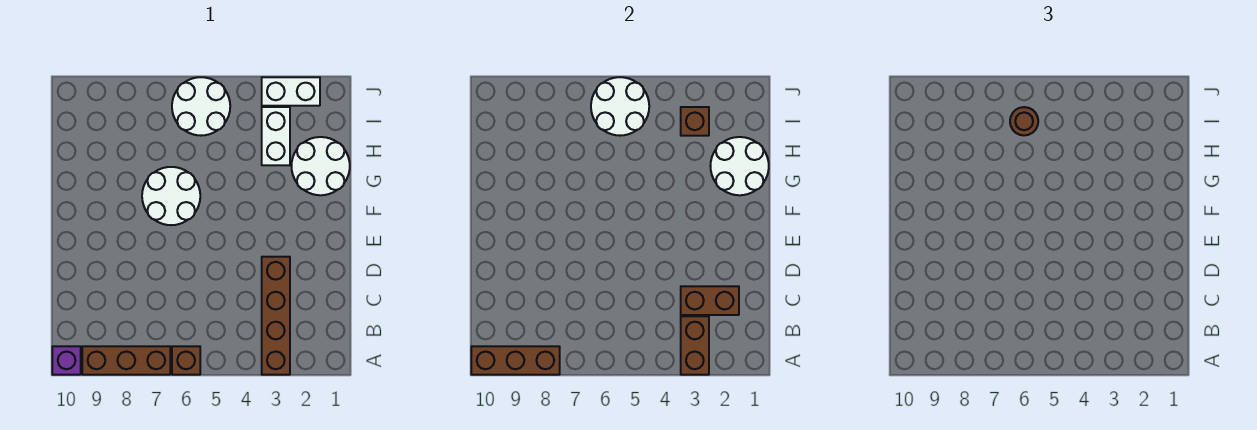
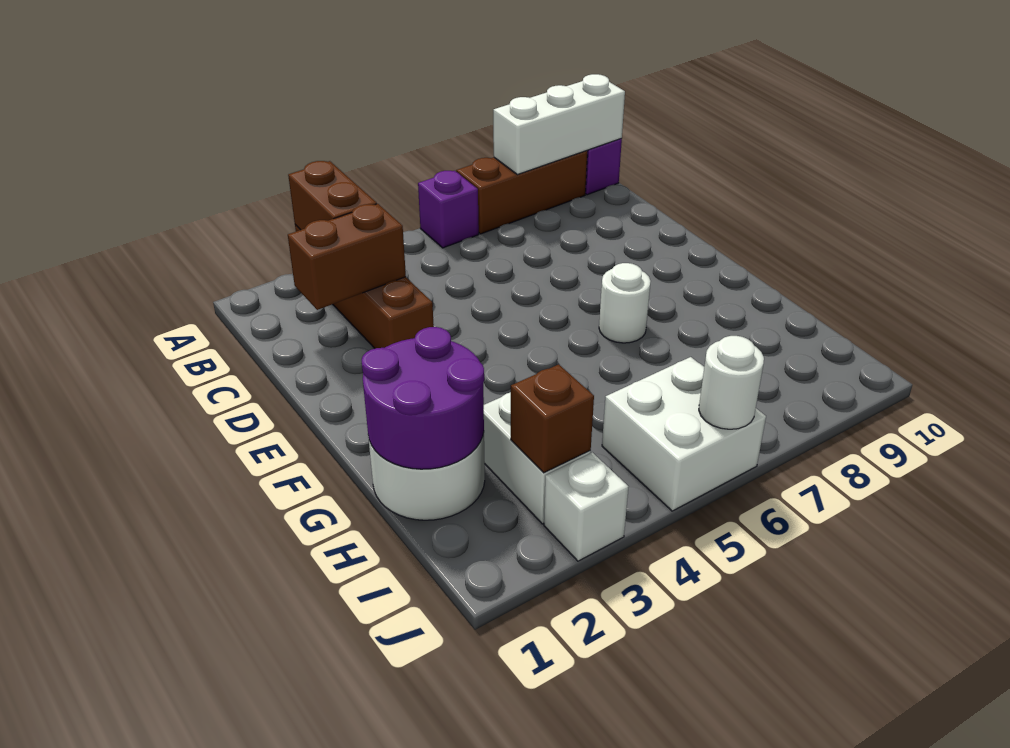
brown 1x1 brick [172,346,200,375] -> purple 1x1 brick [418,171,479,248]
brown 1x3 brick [471,346,560,375] -> white 1x3 brick [493,74,625,175]
white 2x2 round brick [142,167,200,225] -> white 1x1 round brick [599,263,651,343]
white 2x2 round brick [711,137,769,195] -> purple 2x2 round brick [362,327,484,469]
white 2x2 round brick [172,77,230,136] -> white 2x2 brick [602,357,766,511]
white 2x2 round brick [591,77,649,136] -> white 1x1 round brick [699,336,764,429]
brown 1x1 round brick [1010,107,1038,135] -> none
white 1x2 brick [262,77,320,106] -> white 1x1 brick [544,452,629,561]

